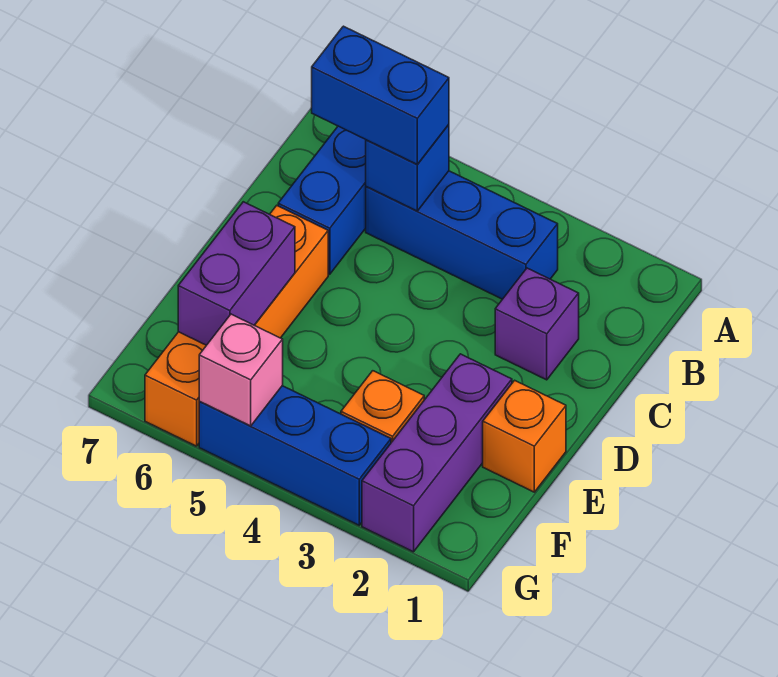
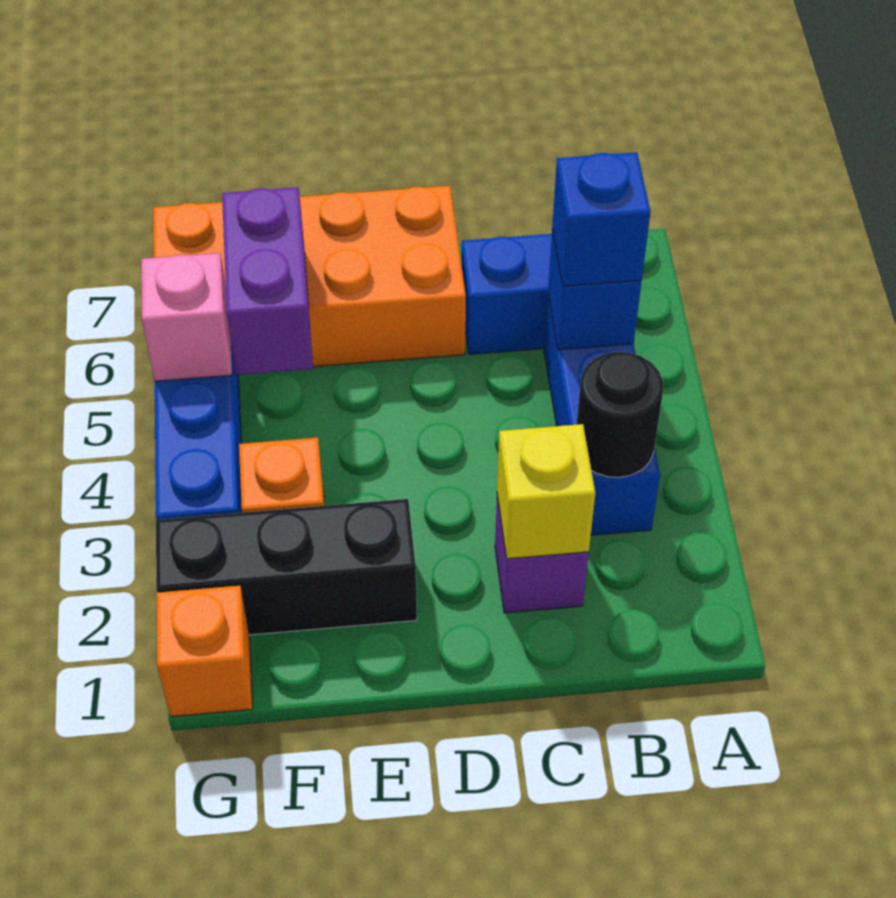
none -> black 1x1 round brick [577,352,663,477]
blue 1x2 brick [312,26,449,164] -> blue 1x1 brick [552,152,650,286]
none -> yellow 1x1 brick [497,424,595,559]
orange 1x4 brick [145,206,328,446] -> orange 2x4 brick [153,186,466,367]
orange 1x1 brick [483,380,566,492] -> orange 1x1 brick moved to [156,586,253,717]
purple 1x3 brick [362,354,512,552] -> black 1x3 brick [156,499,417,635]
purple 1x2 brick [178,202,295,345] -> purple 1x2 brick turned to [222,187,313,375]

